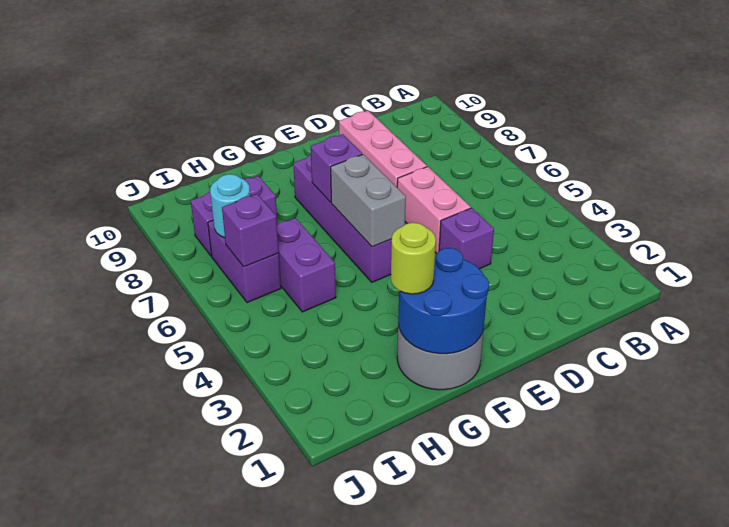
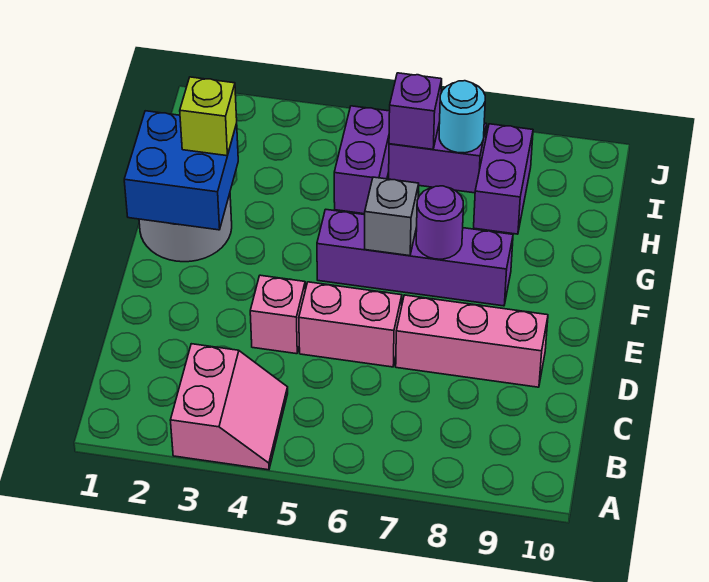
none -> pink 2x2 slope [170,344,288,470]
purple 1x1 brick [439,208,494,269] -> pink 1x1 brick [250,275,305,354]
blue 2x2 round brick [398,248,489,354] -> blue 2x2 brick [124,111,238,230]
grey 1x2 brick [331,154,406,247] -> grey 1x1 brick [365,177,419,256]
purple 1x1 brick [311,134,362,202] -> purple 1x1 round brick [416,186,463,259]
lime 1x1 round brick [391,223,436,294] -> lime 1x1 brick [180,77,237,156]
purple 1x2 brick [277,218,336,312] -> purple 1x2 brick turned to [334,106,390,214]

